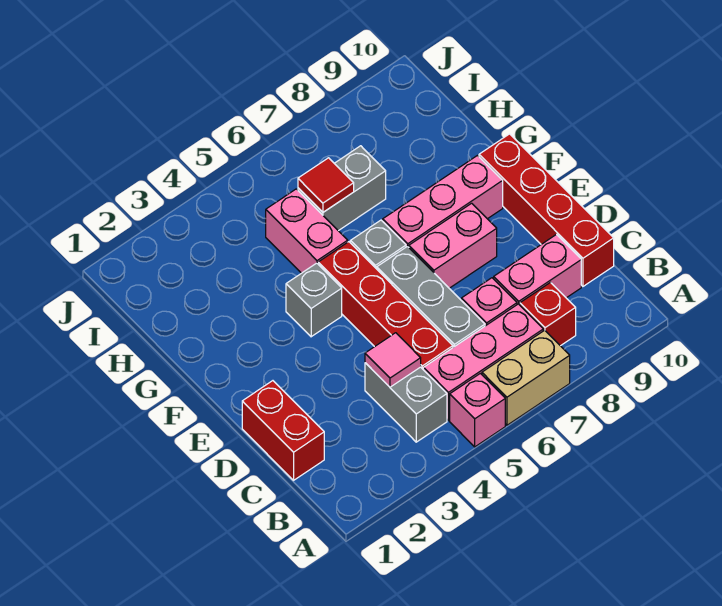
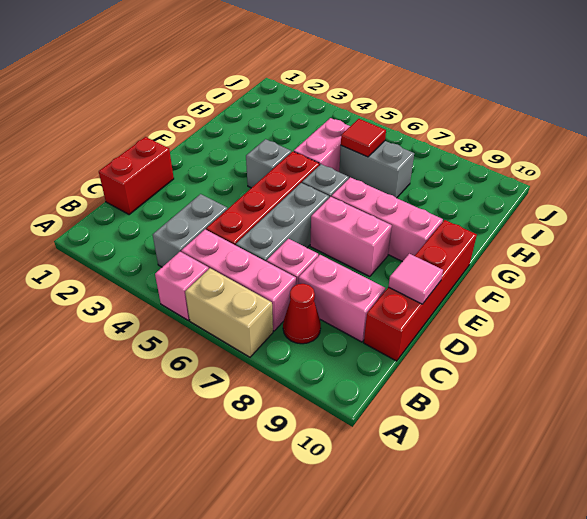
red 1x1 brick [520,283,576,346] -> red 1x1 cone [283,284,321,344]
pink 1x1 tile [365,333,421,387] -> pink 1x1 tile moved to [388,254,443,304]

